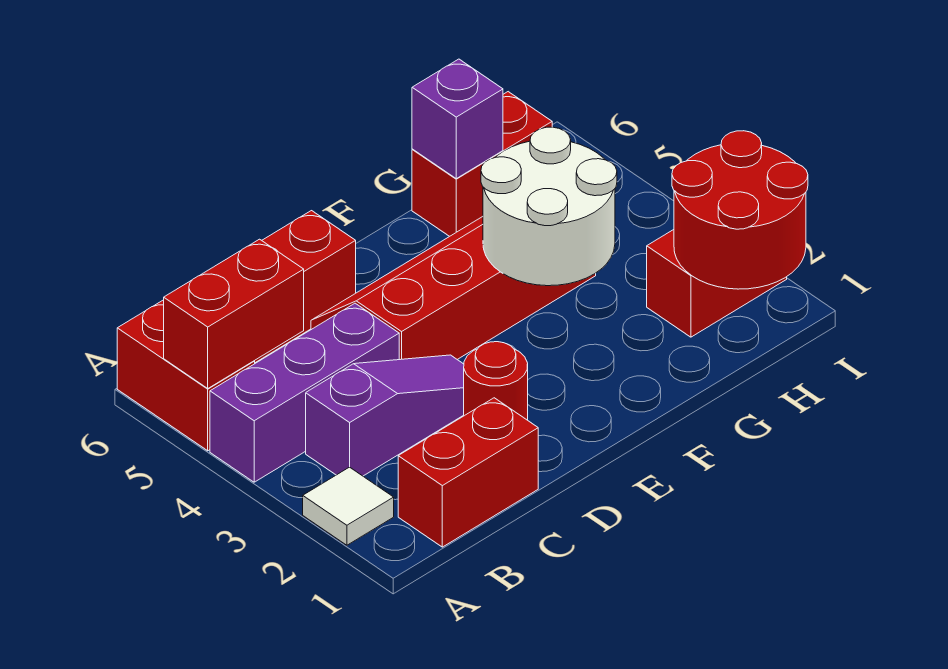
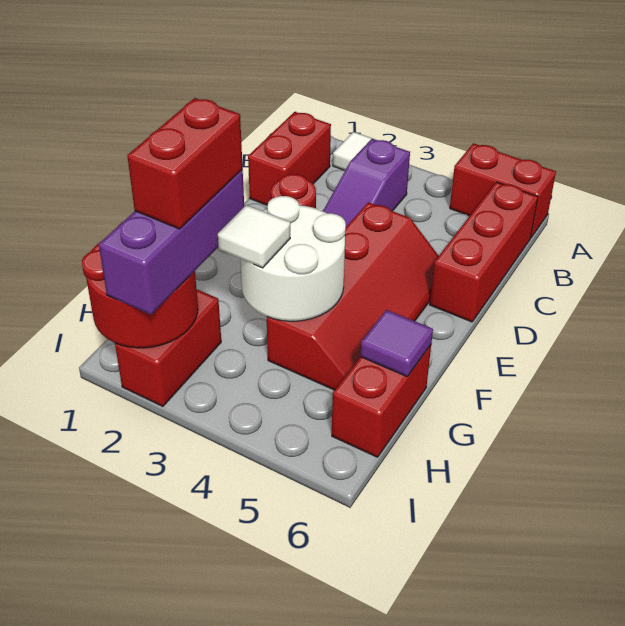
purple 1x3 brick [210,303,399,482] -> purple 1x3 brick moved to [99,170,244,315]
red 1x2 brick [164,239,304,388] -> red 1x2 brick moved to [127,98,243,229]
none -> white 1x1 tile [218,205,290,268]
purple 1x1 brick [412,59,503,179] -> purple 1x1 tile [360,310,433,376]

